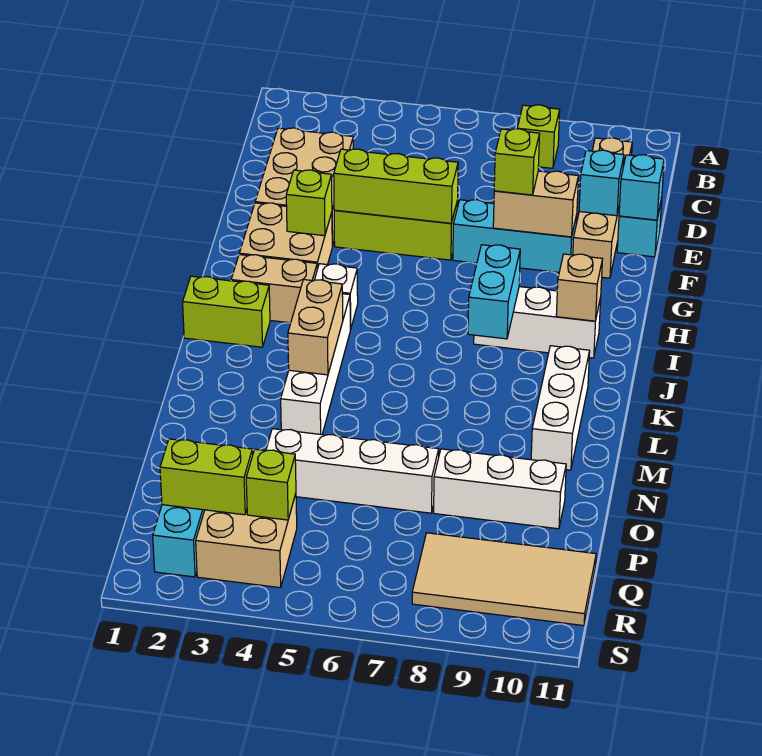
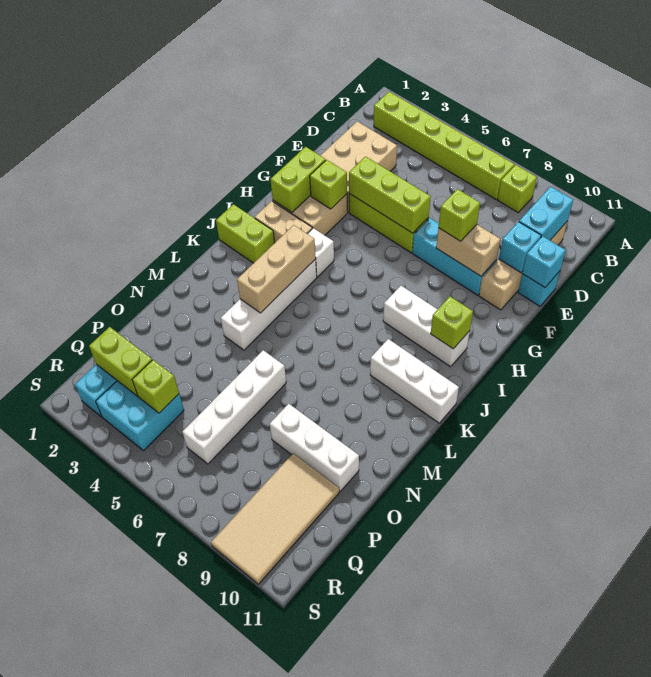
none -> lime 1x6 brick [374,92,515,199]
none -> lime 1x2 brick [270,147,326,212]
cyan 1x2 brick [468,245,520,339] -> cyan 1x2 brick moved to [519,187,573,240]
tan 1x1 brick [556,254,603,321] -> lime 1x1 brick [431,297,473,349]
tan 1x2 brick [288,280,343,375] -> tan 1x3 brick [237,225,316,313]
white 1x3 brick [531,346,590,470] -> white 1x3 brick turned to [370,339,459,423]
white 1x4 brick [266,429,439,513] -> white 1x4 brick turned to [182,350,286,464]
tan 2x2 brick [196,494,297,588] -> cyan 2x2 brick [96,381,184,451]
tan 2x4 tile [412,533,596,626] -> tan 2x4 tile turned to [211,453,339,584]

